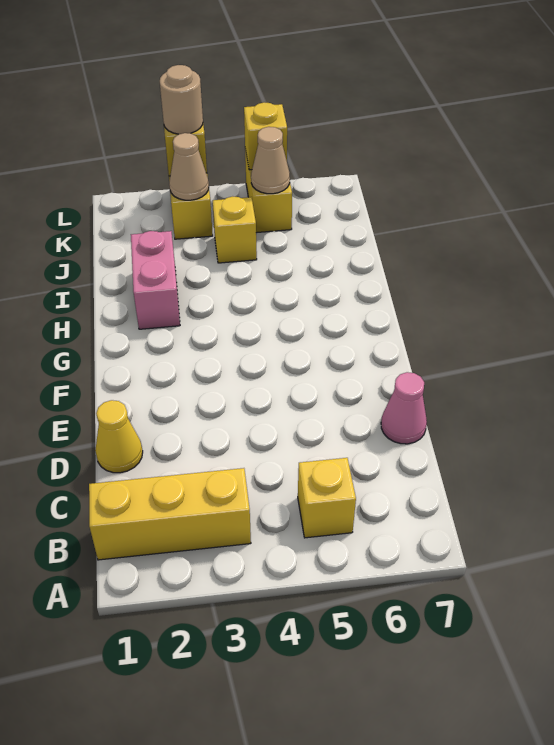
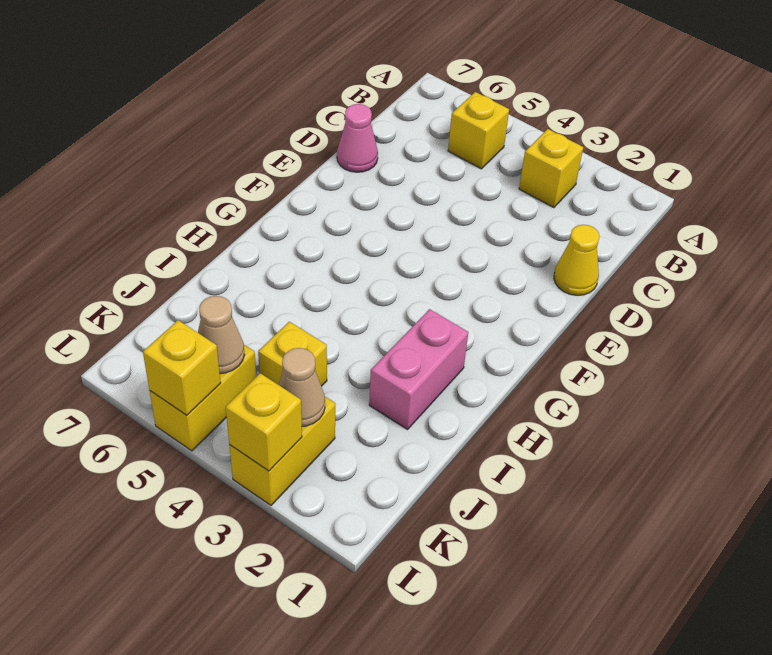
yellow 1x3 brick [89,468,251,560] -> yellow 1x1 brick [519,129,583,208]
tan 1x1 round brick [160,65,203,134] -> none

